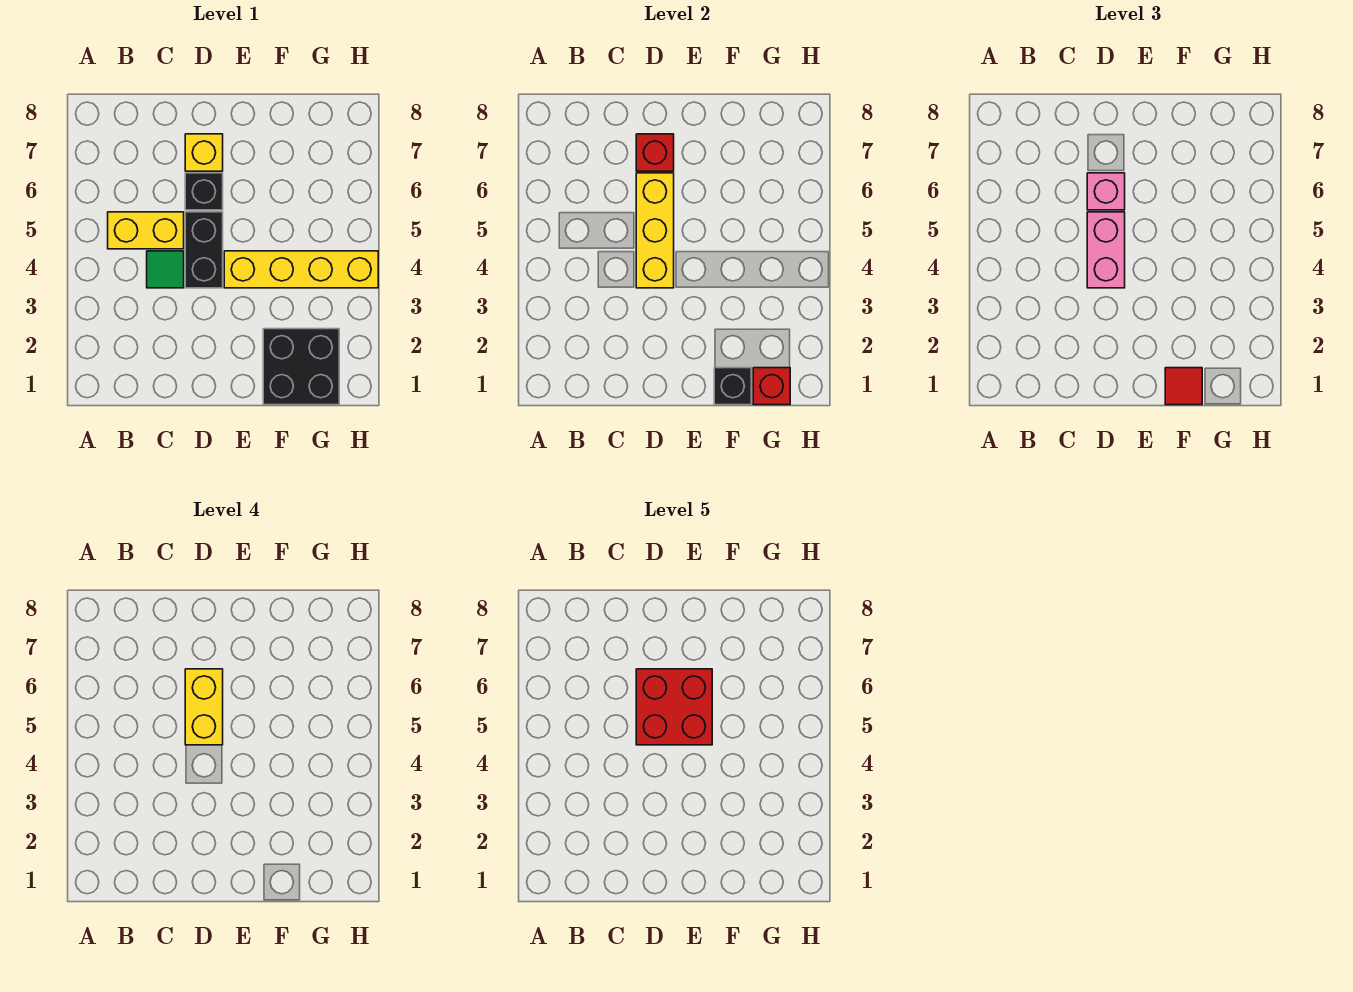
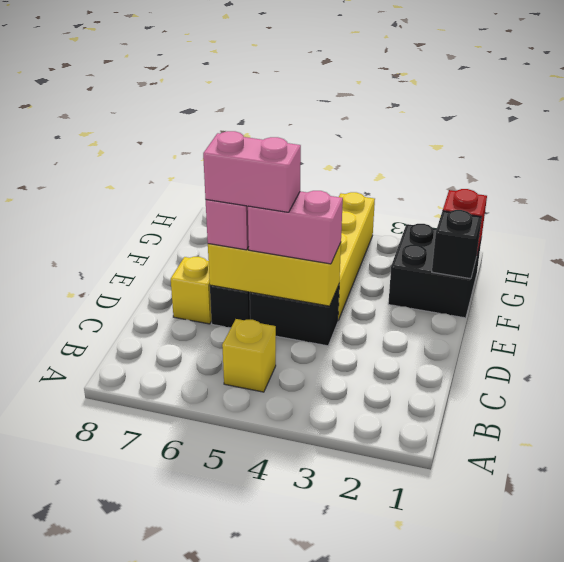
yellow 1x2 brick [108,212,184,249] -> yellow 1x1 brick [222,319,276,392]
green 1x1 tile [147,251,184,288] -> none
yellow 1x2 brick [185,669,223,745] -> pink 1x2 brick [203,131,301,212]
red 2x2 brick [636,669,712,745] -> none
red 1x1 brick [636,134,674,171] -> none
red 1x1 tile [1165,368,1202,405] -> none

